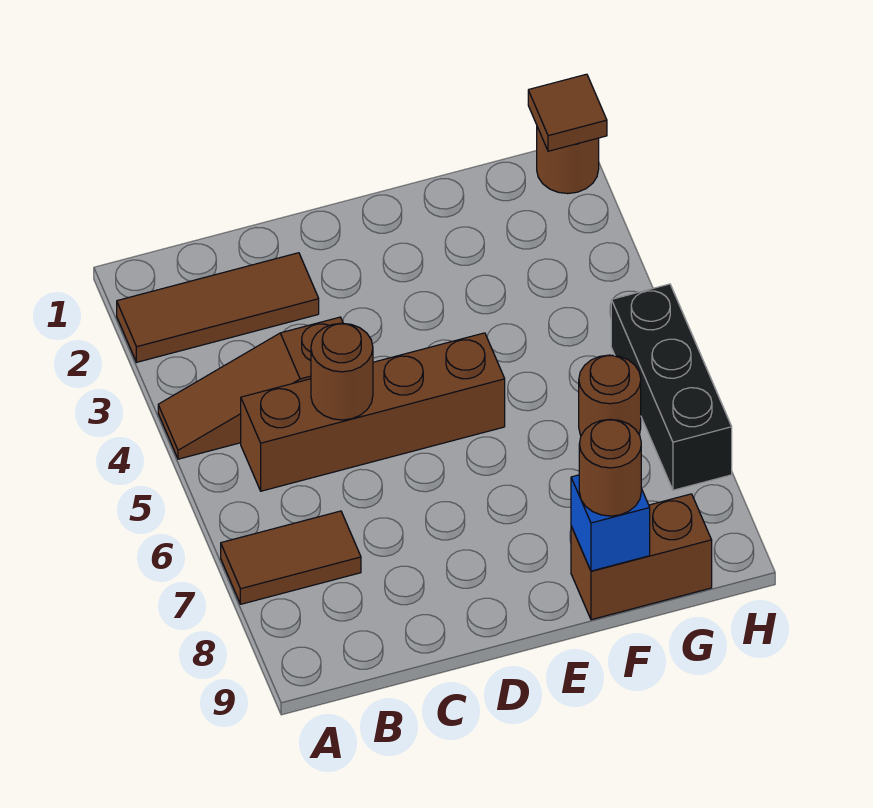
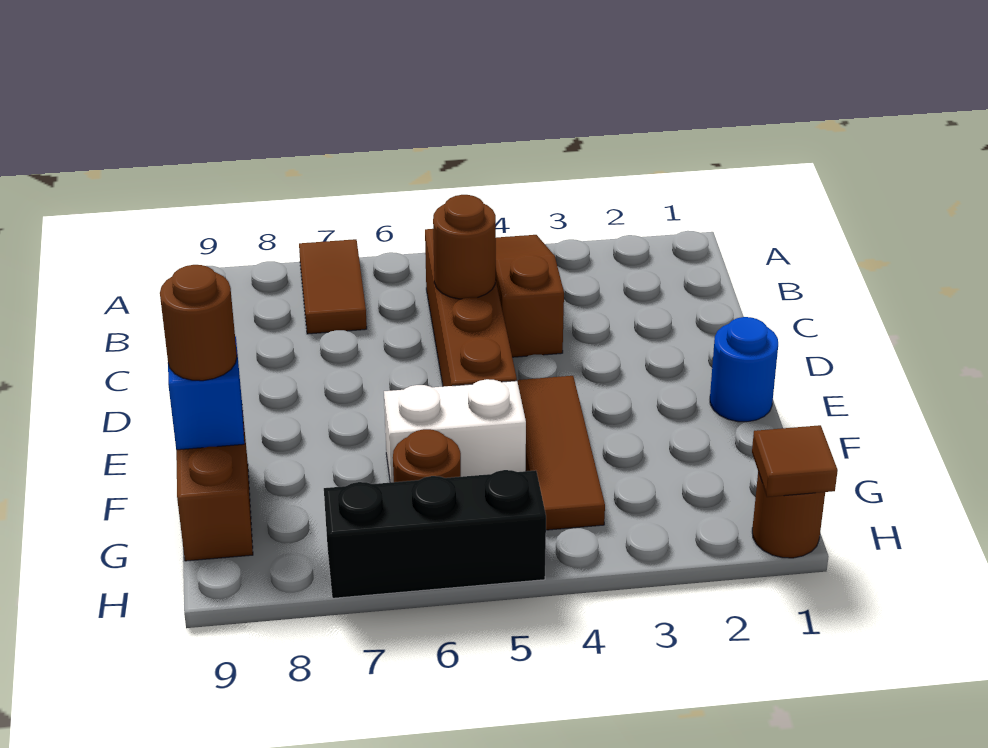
brown 1x3 tile [117,253,319,362] -> brown 1x3 tile moved to [517,376,605,530]
none -> blue 1x1 round brick [710,317,778,422]
none -> white 1x2 brick [384,379,526,483]

